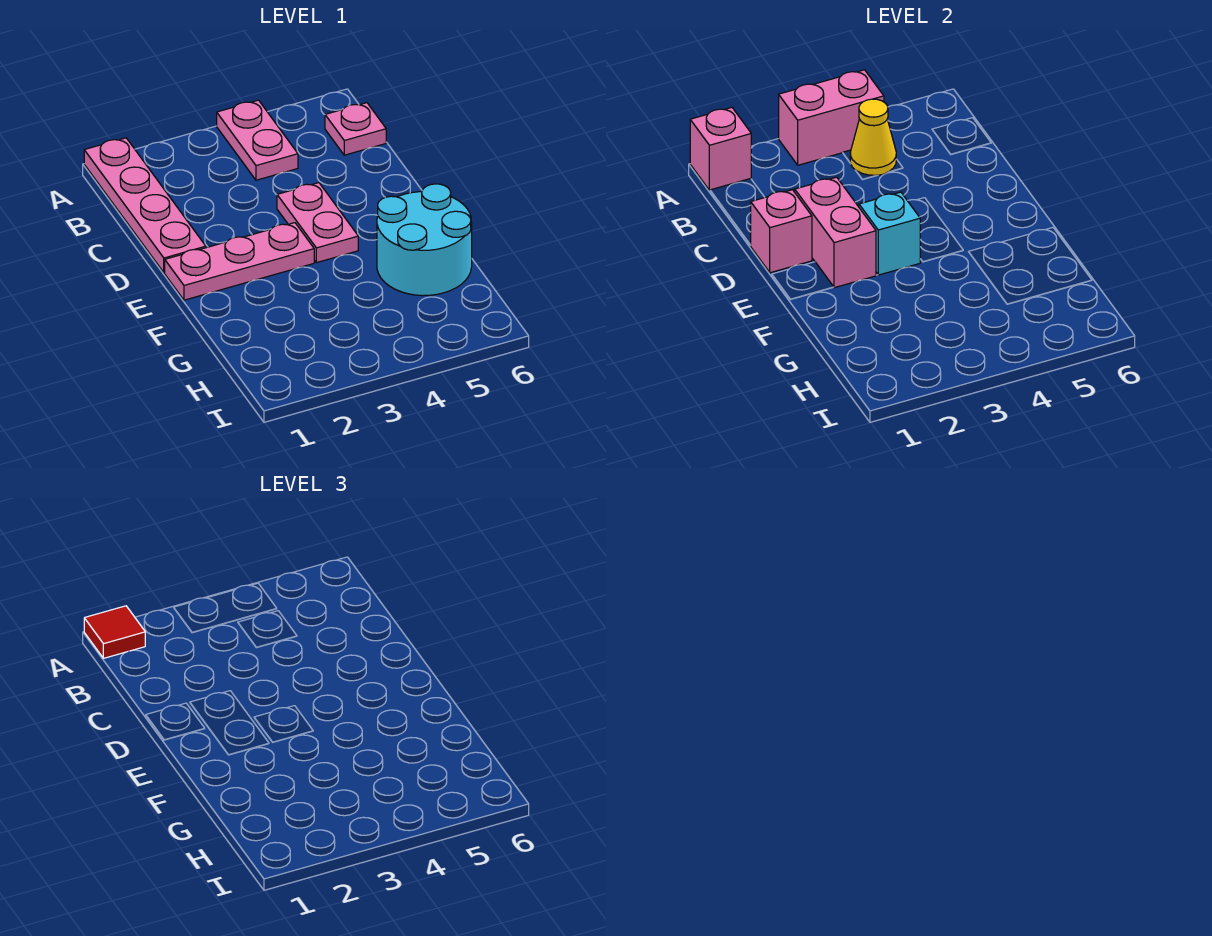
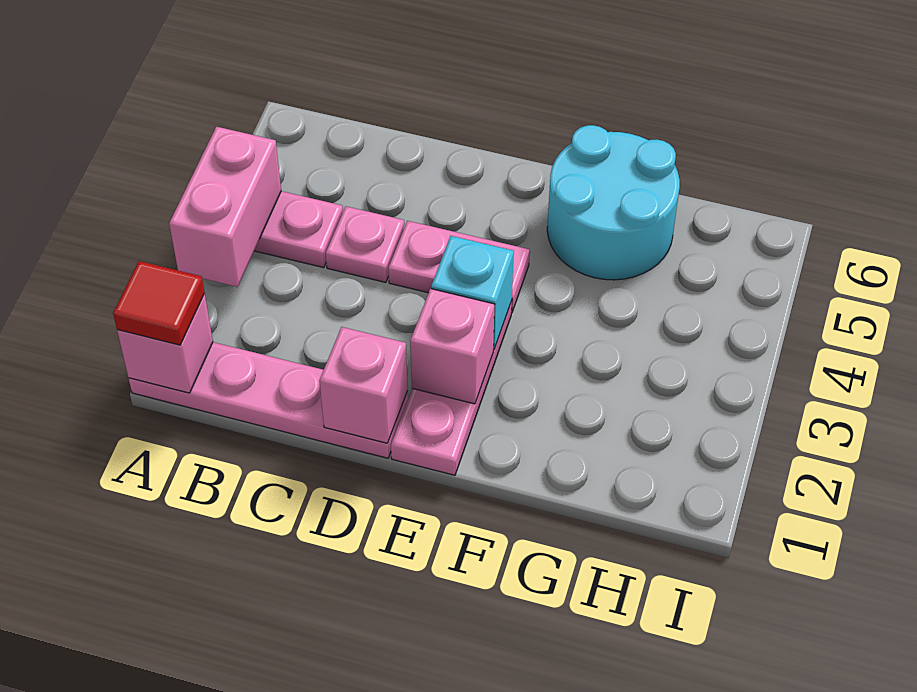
yellow 1x1 cone [850,99,896,175] -> none
pink 1x1 plate [325,103,386,155] -> pink 1x1 plate moved to [326,206,404,282]
pink 1x2 brick [795,177,876,288] -> pink 1x1 brick [410,289,494,404]

